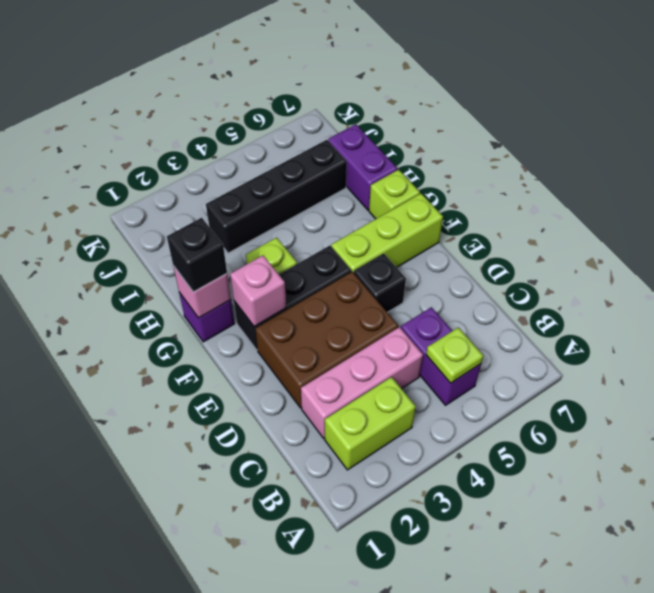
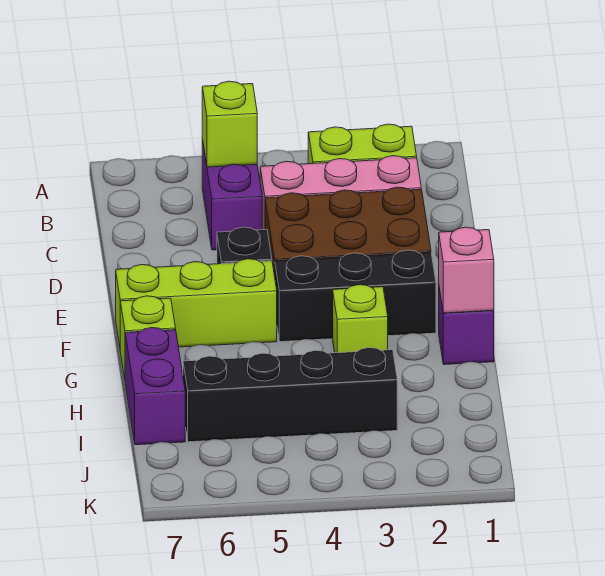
lime 1x1 plate [426,327,483,383] -> lime 1x1 brick [202,81,257,167]
pink 1x1 brick [230,256,286,327] -> none
black 1x1 brick [167,218,227,292] -> none

